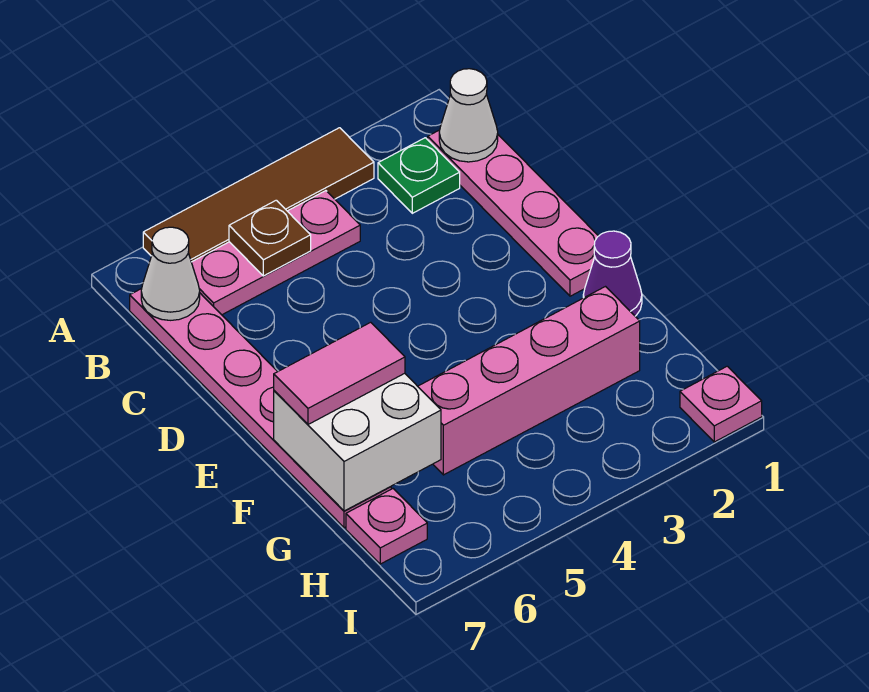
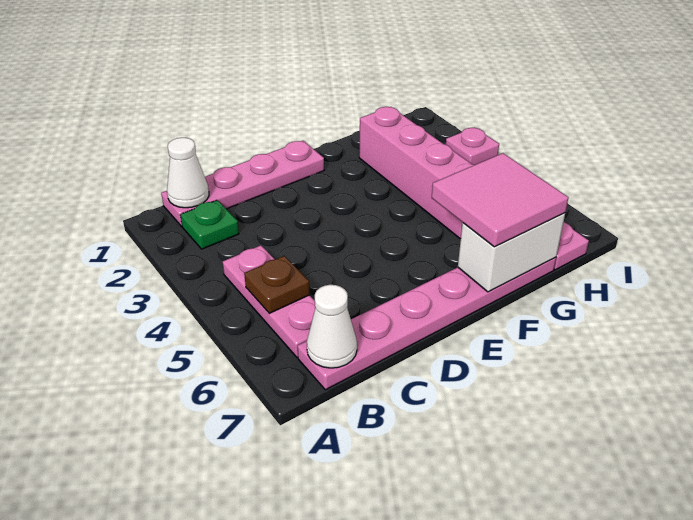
brown 1x4 tile [143,128,374,262] -> none
purple 1x1 cone [583,231,642,316] -> none
white 2x2 brick [274,373,441,511] -> white 1x2 brick [458,213,565,292]
pink 1x2 tile [274,322,405,424] -> pink 2x2 tile [432,153,569,247]
pink 1x1 plate [680,366,762,442] -> pink 1x1 plate moved to [446,127,499,165]

